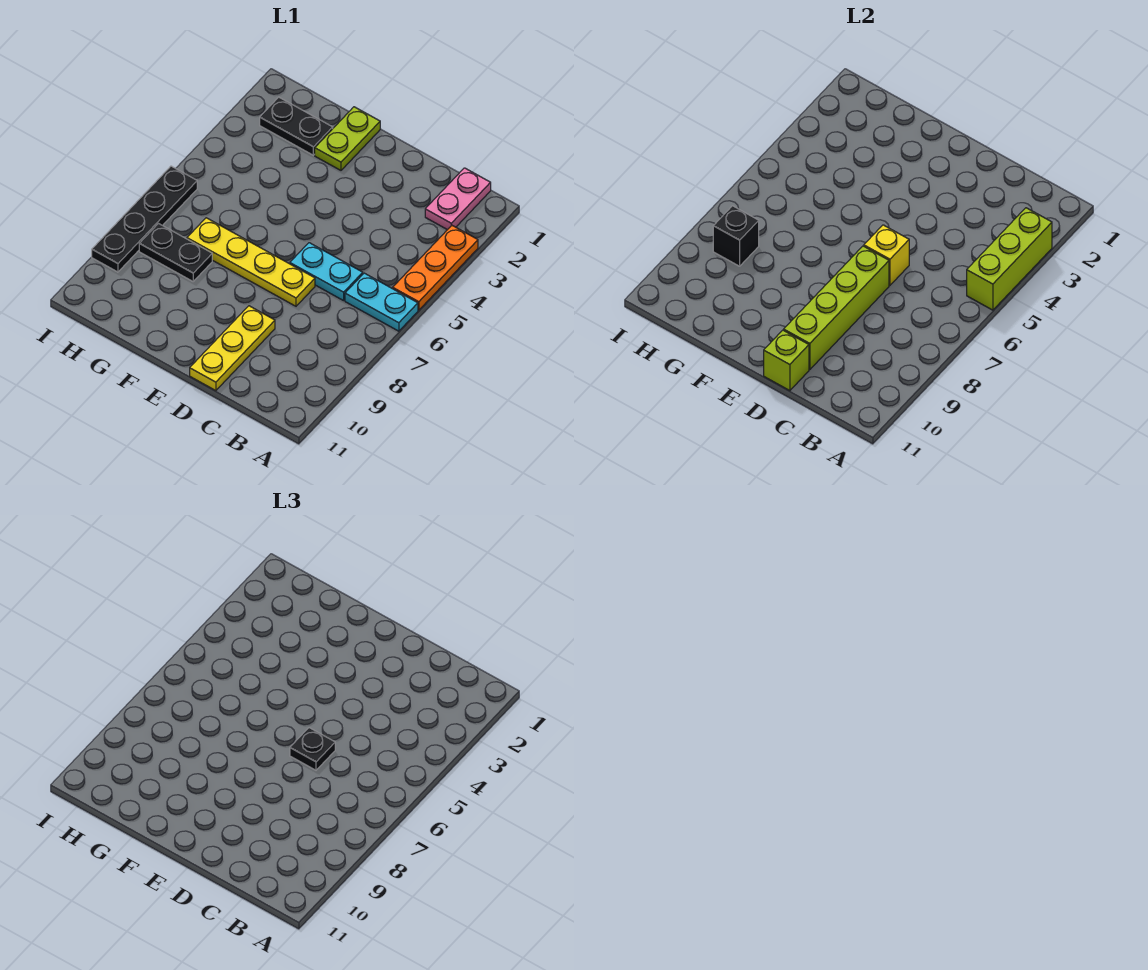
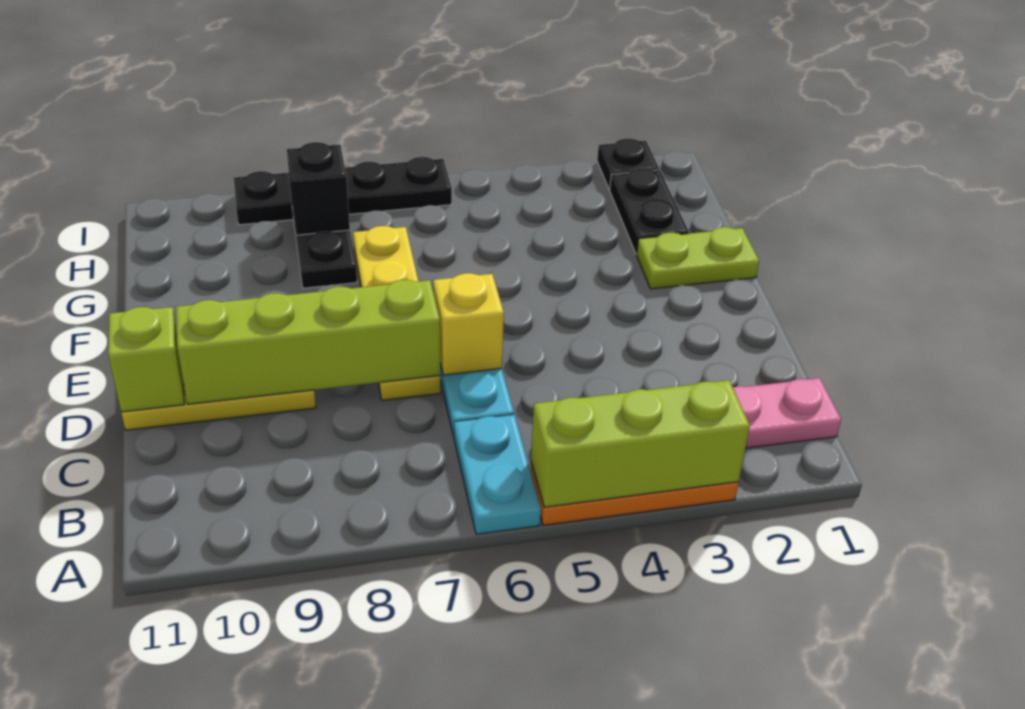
black 1x1 plate [290,728,335,770] -> black 1x1 plate moved to [597,139,659,190]

